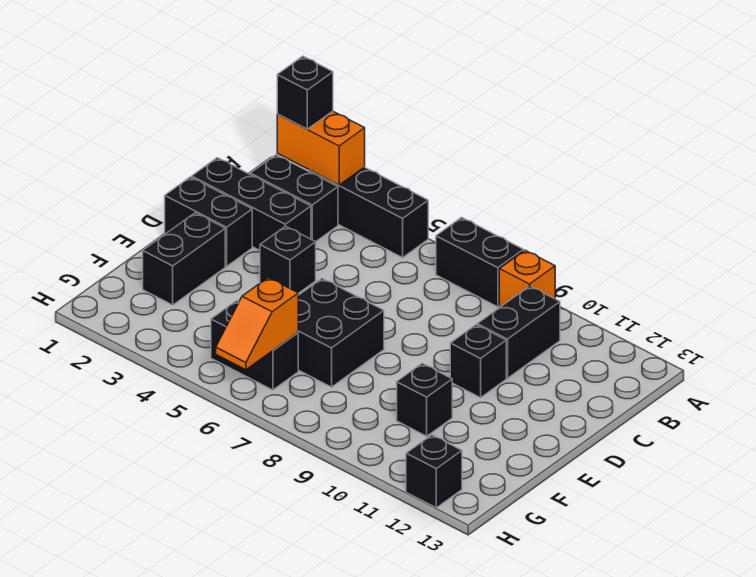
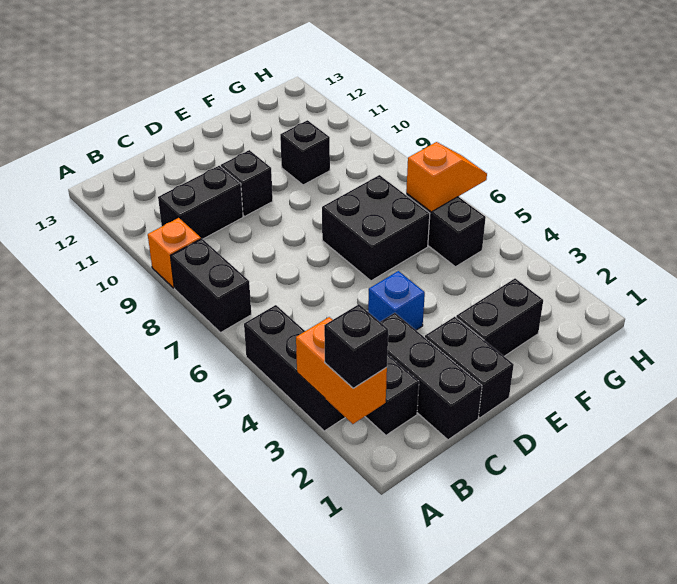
black 1x1 brick [260,226,316,293] -> blue 1x1 brick [368,271,425,330]
black 1x1 brick [406,435,462,508] -> none

